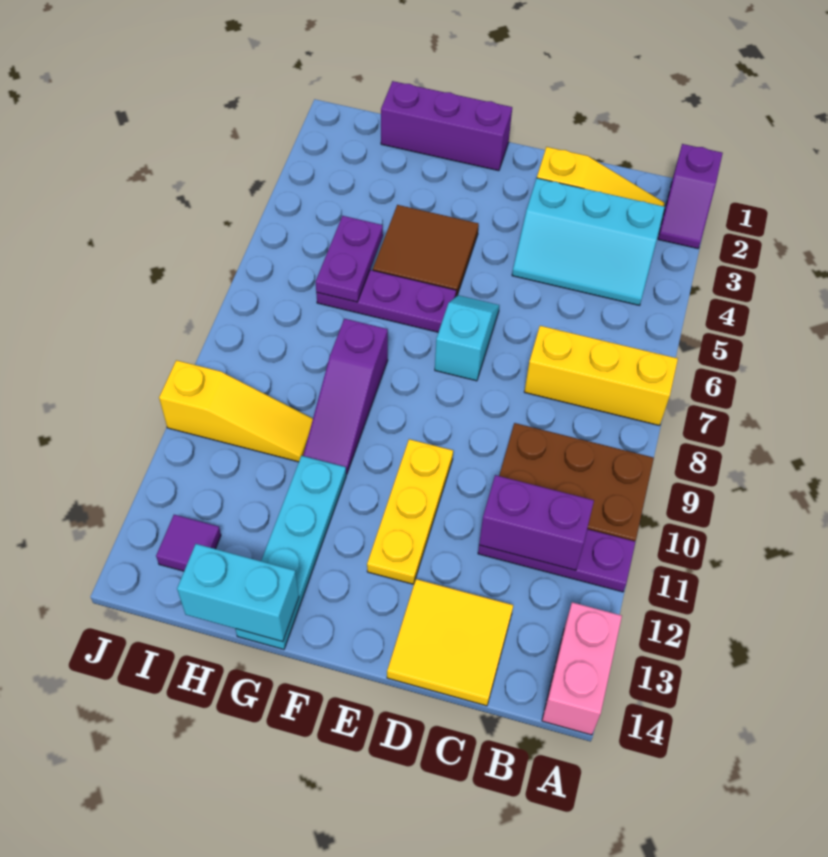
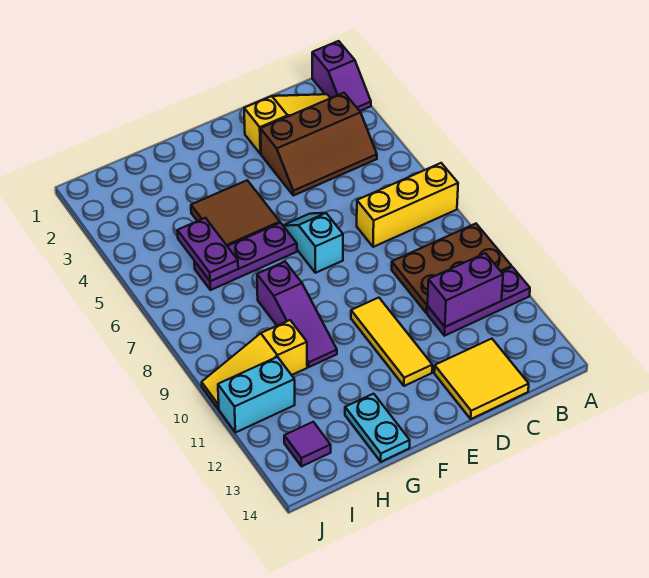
pink 1x2 brick [542,602,622,735] -> none
cyan 2x3 slope [512,178,665,305] -> brown 2x3 slope [261,93,377,196]
yellow 1x3 plate [367,439,453,584] -> yellow 1x3 tile [351,298,432,386]
purple 1x3 brick [381,81,512,171] -> none
cyan 1x4 plate [235,456,346,649] -> cyan 1x2 plate [345,394,410,462]
cyan 1x2 brick [177,544,299,642] -> cyan 1x2 brick moved to [218,357,295,433]
yellow 1x3 slope [159,360,313,462] -> yellow 1x3 slope turned to [202,320,307,409]

